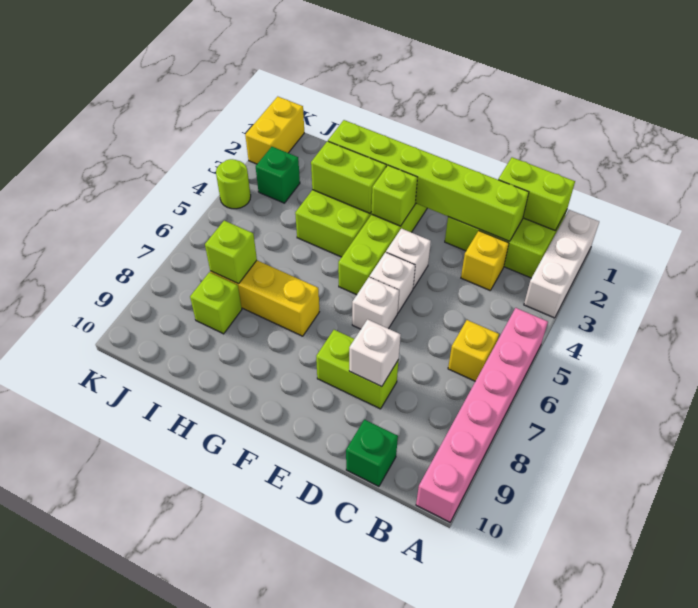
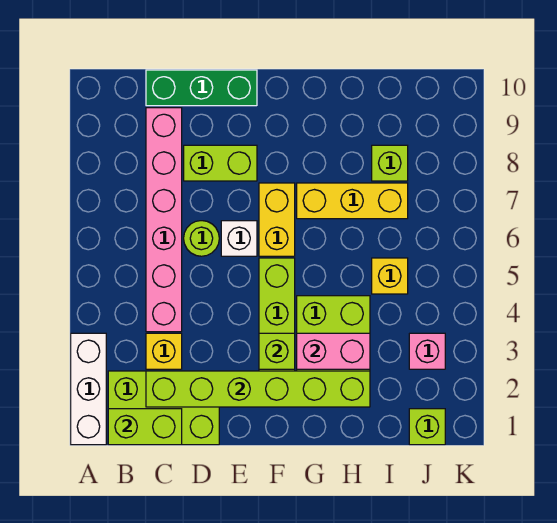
pink 1x6 brick [416,308,548,522] -> pink 1x6 brick moved to [146,108,182,332]
yellow 1x1 brick [448,320,499,381] -> yellow 1x1 brick moved to [372,258,408,294]
green 1x1 brick [346,419,398,486] -> green 1x3 brick [146,70,257,106]
white 1x1 brick [349,319,401,387] -> none
white 1x1 brick [386,228,431,288] -> none
white 1x1 brick [370,252,415,313] -> none
lime 1x2 brick [311,141,386,213] -> pink 1x2 brick [297,333,370,369]
lime 1x1 brick [205,221,257,284] -> lime 1x1 brick moved to [409,409,445,445]
green 1x1 brick [256,147,300,203] -> pink 1x1 brick [409,333,445,369]
yellow 1x2 brick [245,97,304,164] -> yellow 1x2 brick moved to [259,183,295,256]
lime 1x1 round brick [216,159,251,209] -> lime 1x1 round brick moved to [184,221,219,256]

